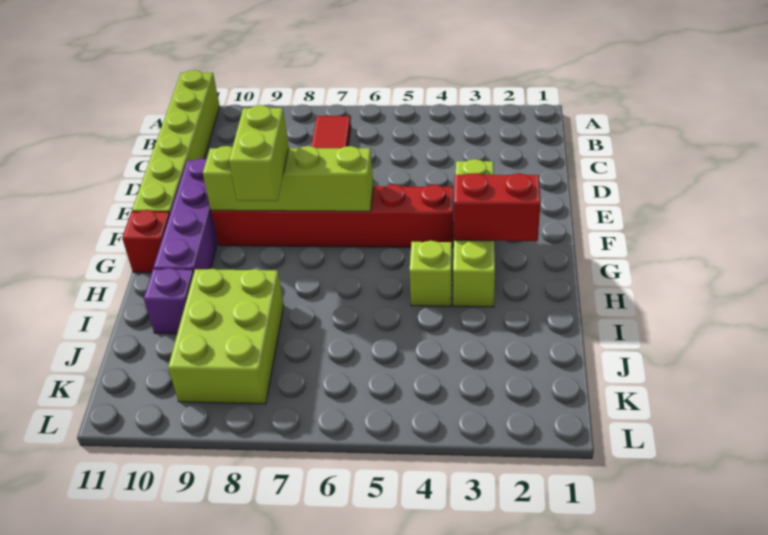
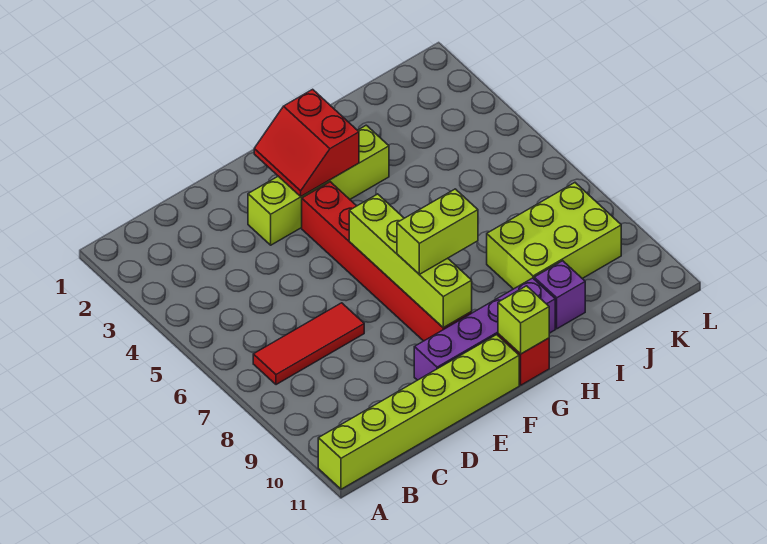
lime 1x1 brick [410,241,452,306] -> lime 1x1 brick moved to [498,286,549,354]

